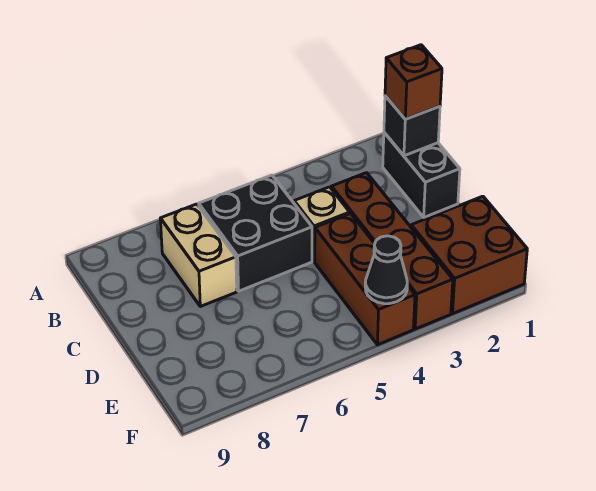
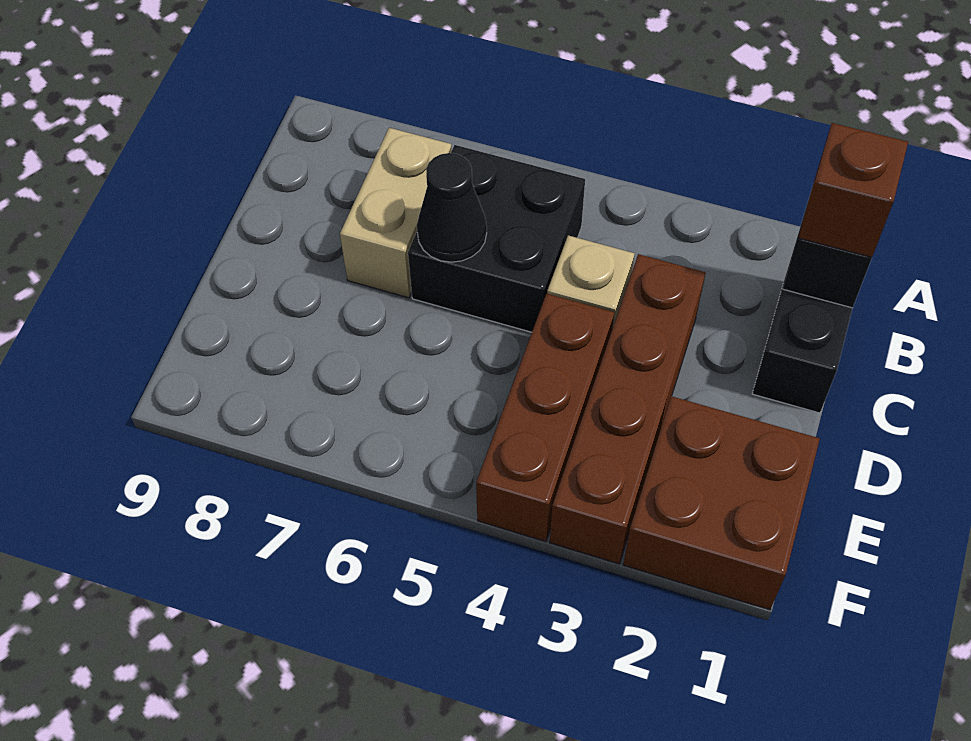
black 1x1 cone [365,236,407,304] -> black 1x1 cone moved to [417,153,487,262]

